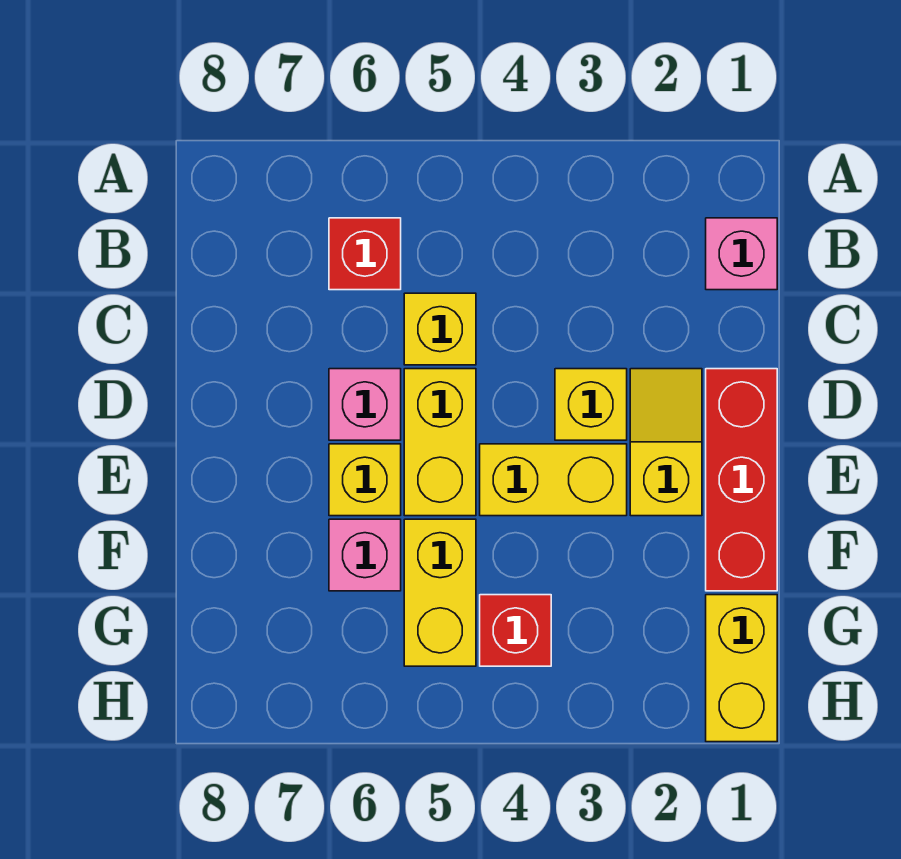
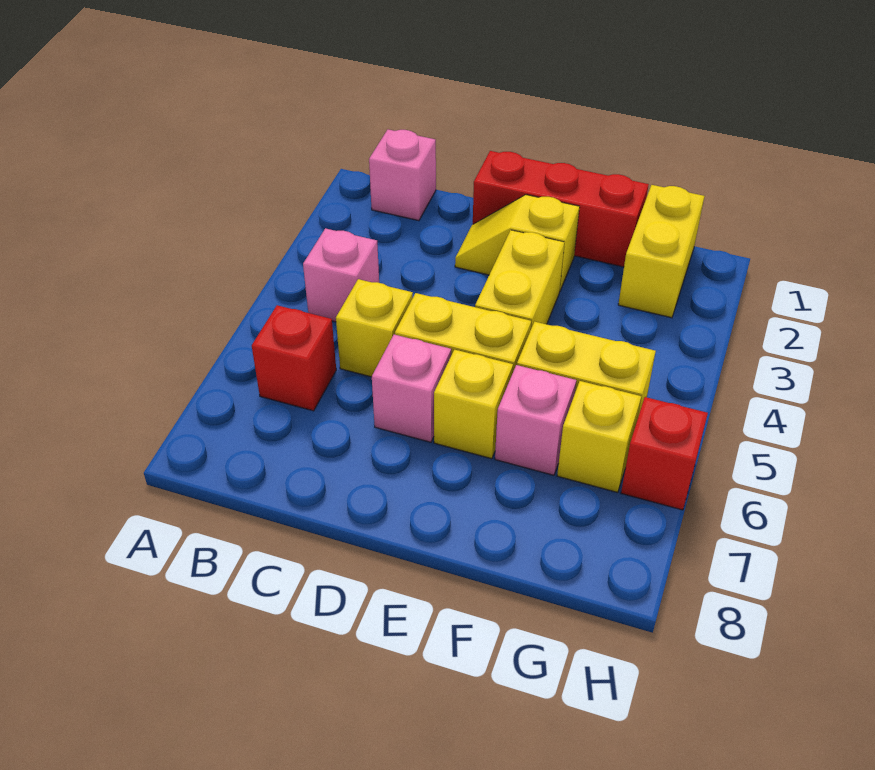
none -> pink 1x1 brick [303,228,379,322]
yellow 1x1 brick [555,369,627,440] -> yellow 1x1 brick moved to [557,381,641,493]
yellow 1x2 brick [706,595,777,742] -> yellow 1x2 brick turned to [618,185,705,318]
red 1x1 brick [480,595,551,666] -> red 1x1 brick moved to [621,397,708,510]

